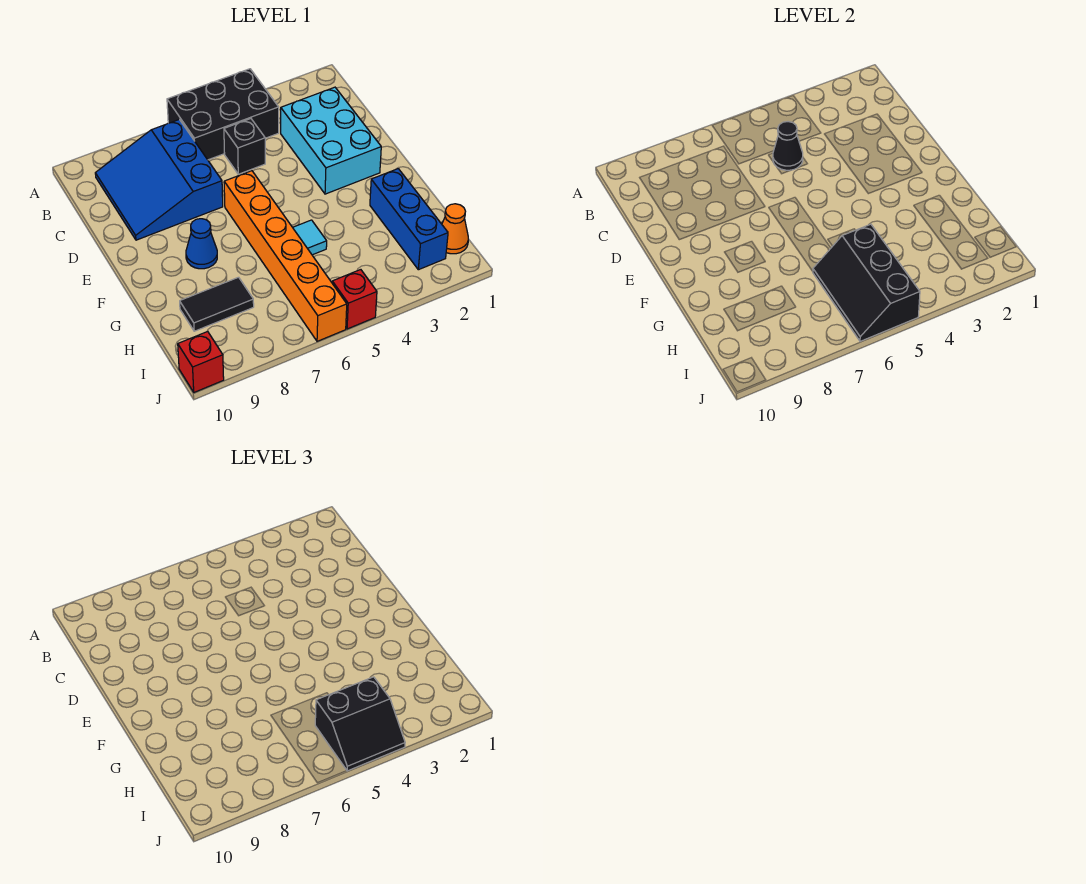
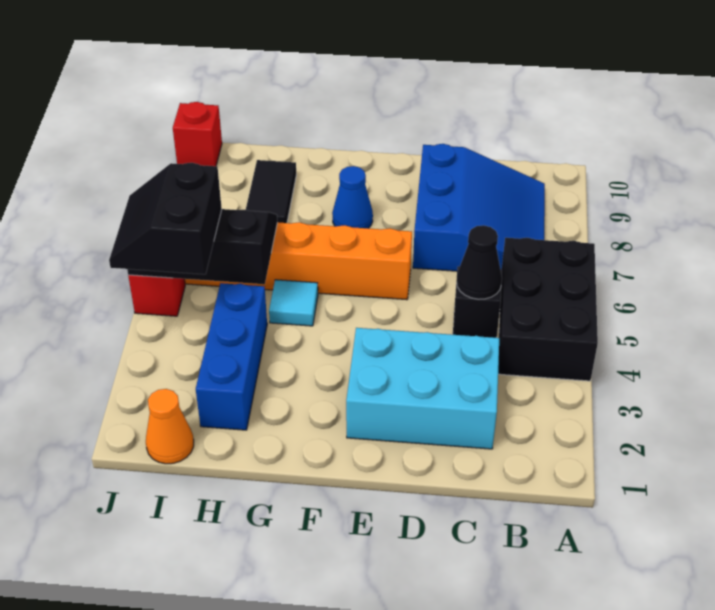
blue 3x3 slope [95,120,223,240] -> blue 3x3 slope turned to [413,144,545,271]
blue 1x3 brick [370,169,448,270] -> blue 1x3 brick turned to [196,283,267,430]

